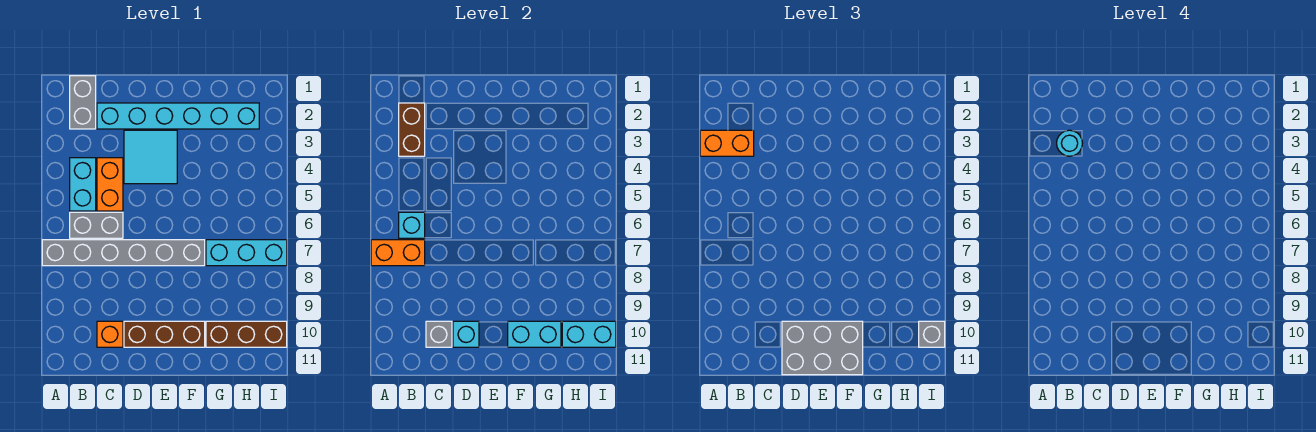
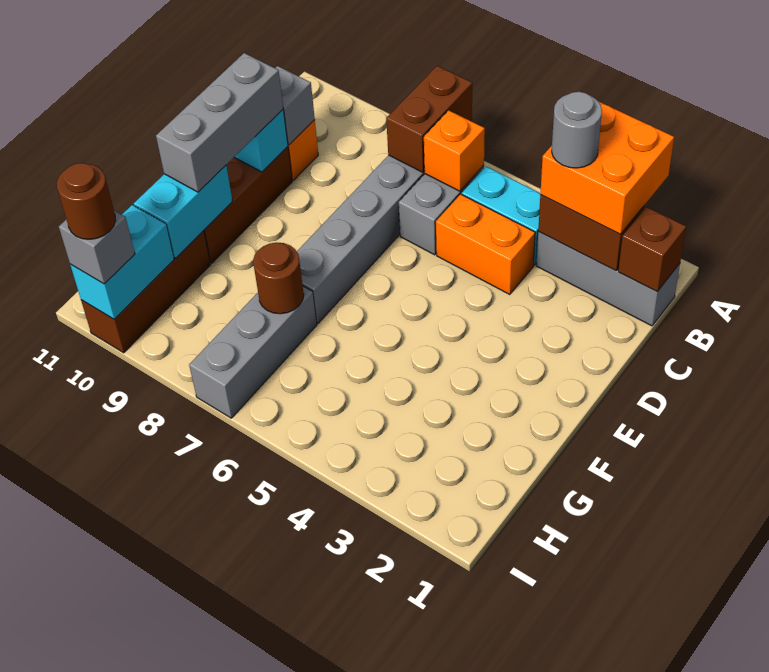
orange 1x2 brick [700,130,754,156] -> orange 2x2 brick [540,102,674,234]
orange 1x2 brick [371,240,425,266] -> brown 1x2 brick [386,66,472,172]
grey 1x2 brick [70,76,96,129] -> grey 1x3 brick [536,232,680,326]
none -> brown 1x1 brick [618,207,686,291]
cyan 1x1 round brick [1057,130,1083,156] -> grey 1x1 round brick [552,92,602,168]
cyan 1x1 brick [399,212,425,238] -> orange 1x1 brick [424,110,485,191]
cyan 1x6 brick [97,103,259,129] -> none
cyan 2x2 tile [124,130,177,184] -> none
grey 2x3 brick [782,321,863,375] -> grey 1x3 brick [156,53,283,192]
cyan 1x3 brick [206,240,287,266] -> grey 1x3 brick [189,286,317,418]
none -> brown 1x1 round brick [253,243,304,314]
none -> brown 1x1 round brick [57,163,116,239]

